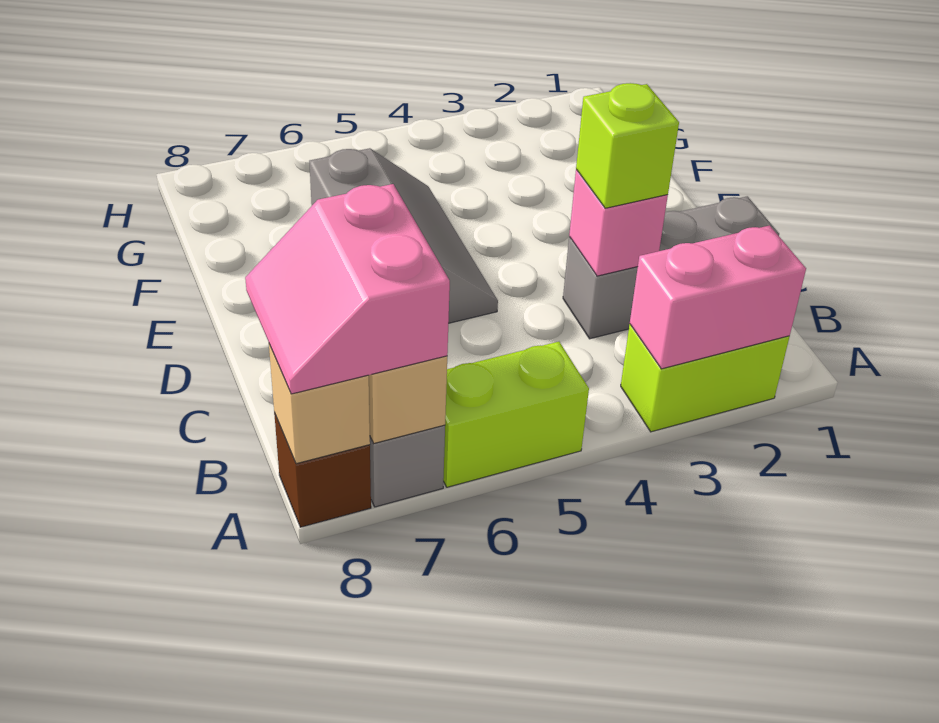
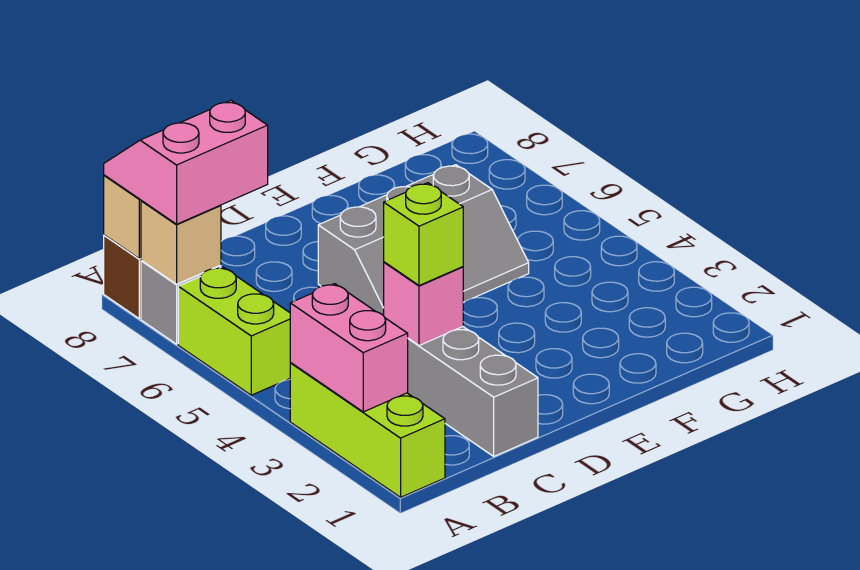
lime 1x2 brick [621,324,790,432] -> lime 1x3 brick [290,363,445,497]

